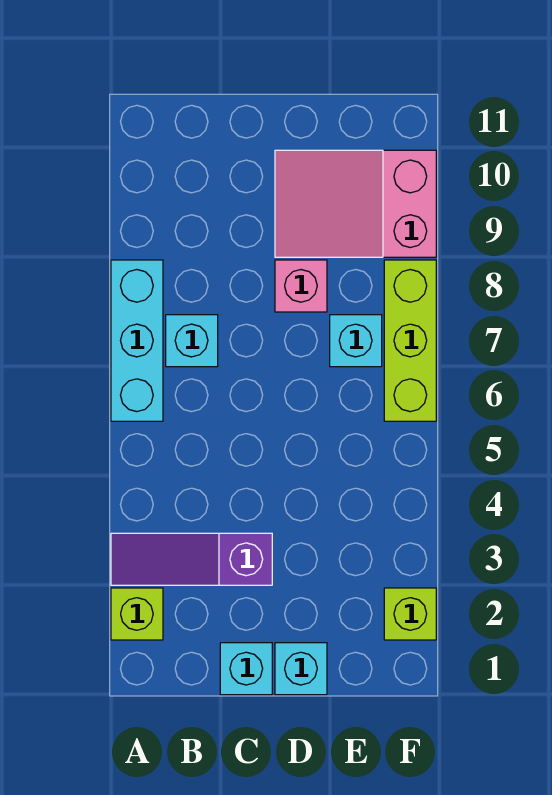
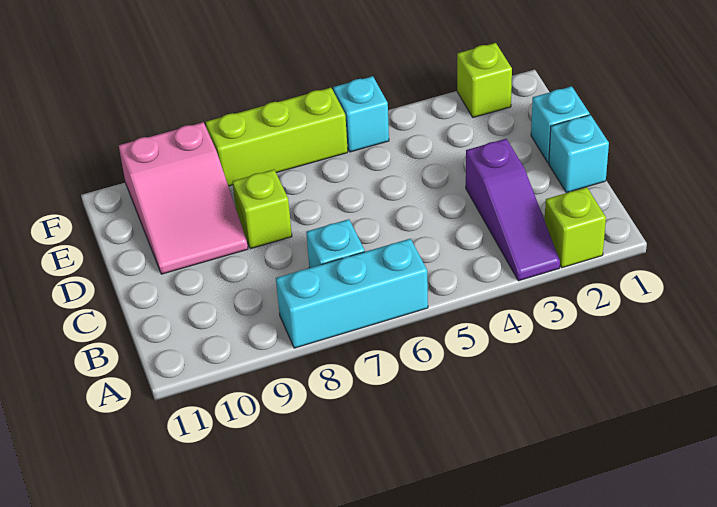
pink 1x1 brick [275,260,327,312] -> lime 1x1 brick [232,170,292,249]
cyan 1x1 brick [330,315,382,367] -> cyan 1x1 brick moved to [333,76,389,152]

